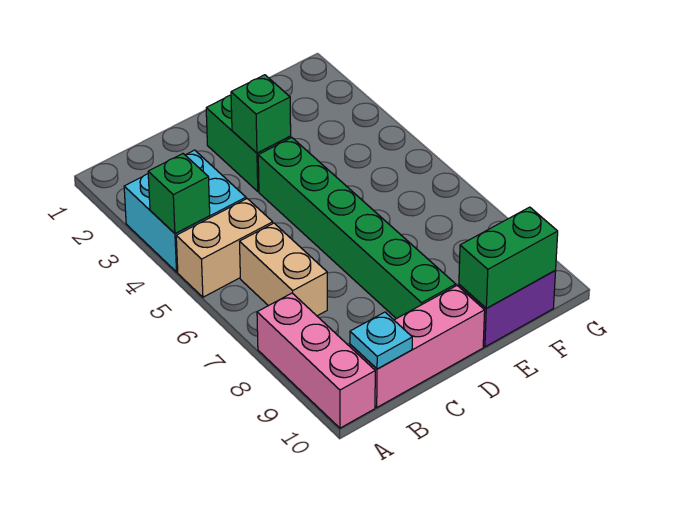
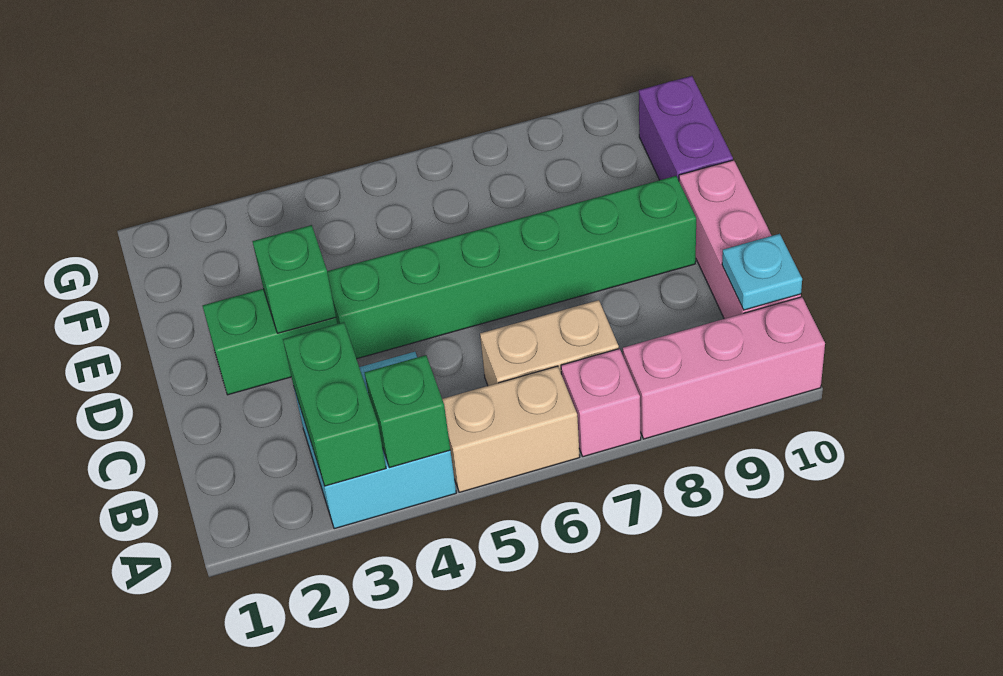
tan 1x2 brick [176,199,273,297] -> tan 1x2 brick turned to [442,366,580,492]
none -> pink 1x1 brick [561,349,641,457]
green 1x2 brick [459,207,558,308] -> green 1x2 brick moved to [283,322,386,486]

